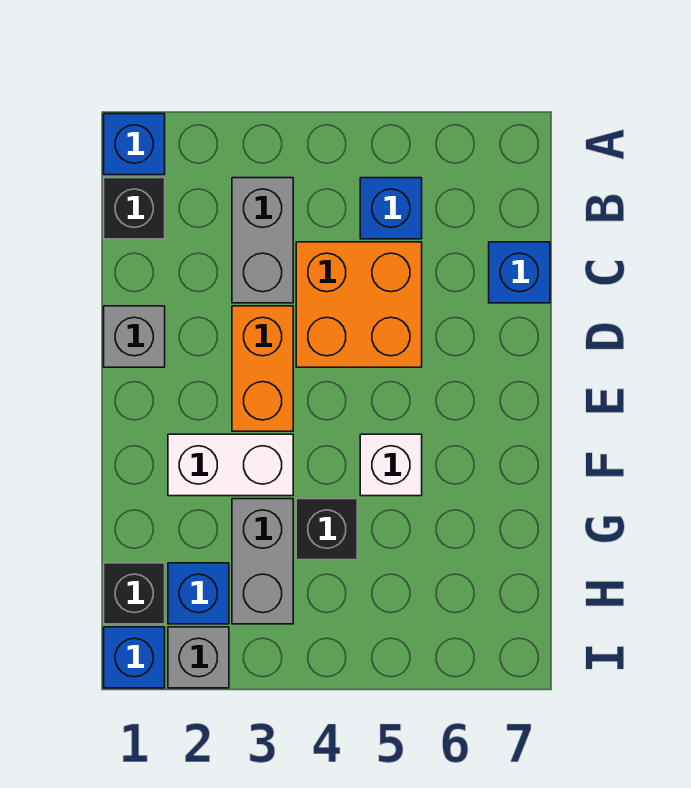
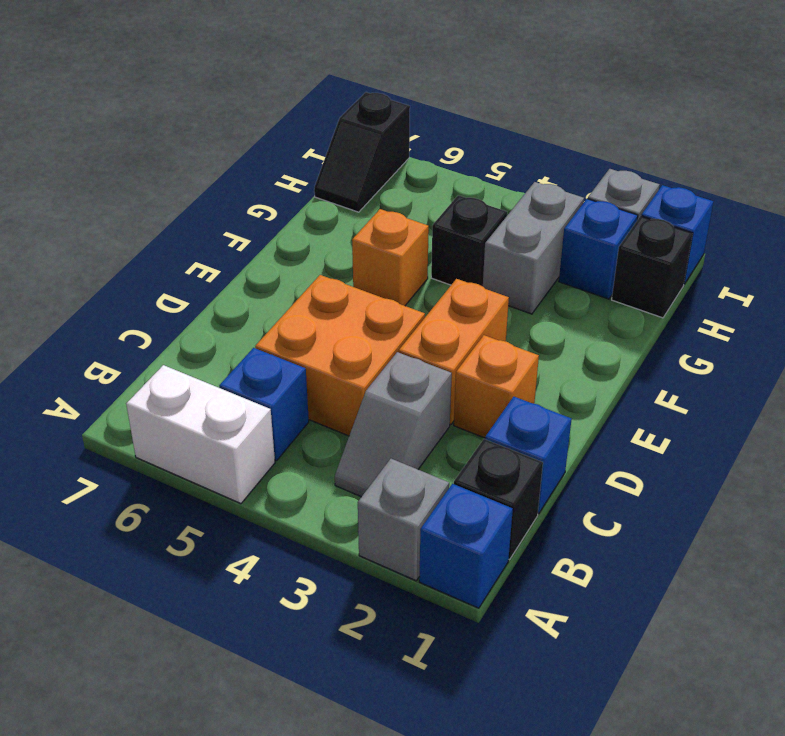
grey 1x2 brick [232,178,293,303] -> grey 1x2 slope [335,352,452,497]
blue 1x1 brick [489,242,550,303] -> blue 1x1 brick moved to [485,397,572,514]
grey 1x1 brick [104,306,165,367] -> grey 1x1 brick moved to [358,459,449,581]
none -> orange 1x1 brick [454,335,539,438]
white 1x2 brick [168,434,293,496] -> white 1x2 brick moved to [126,365,275,504]
white 1x1 brick [360,434,422,496] -> orange 1x1 brick [352,209,429,306]
none -> black 1x2 slope [314,92,410,212]

